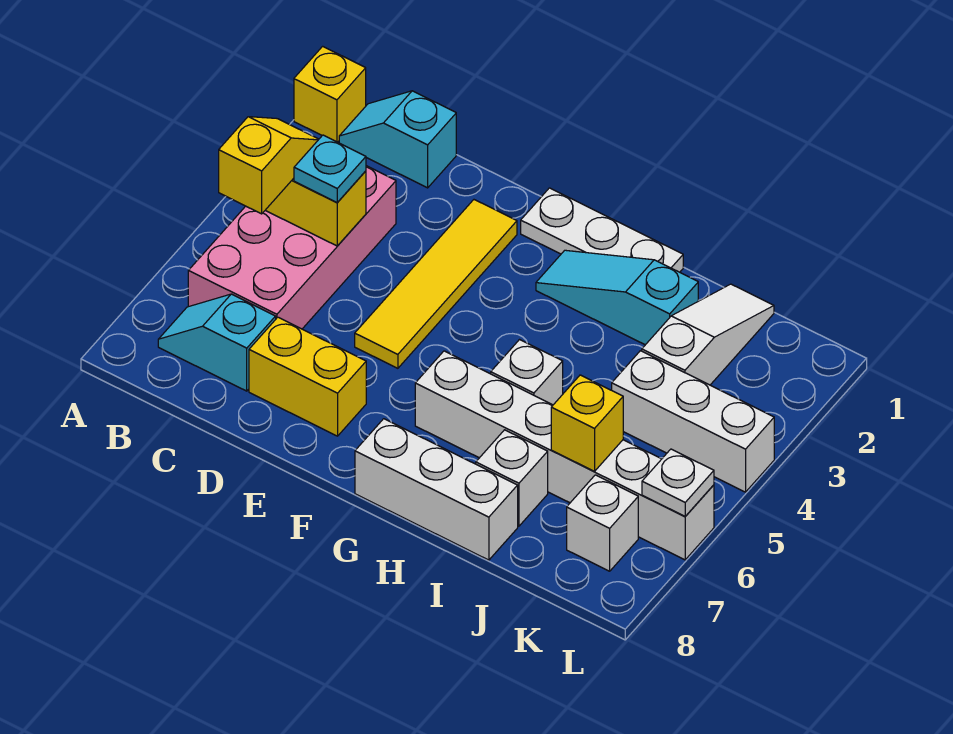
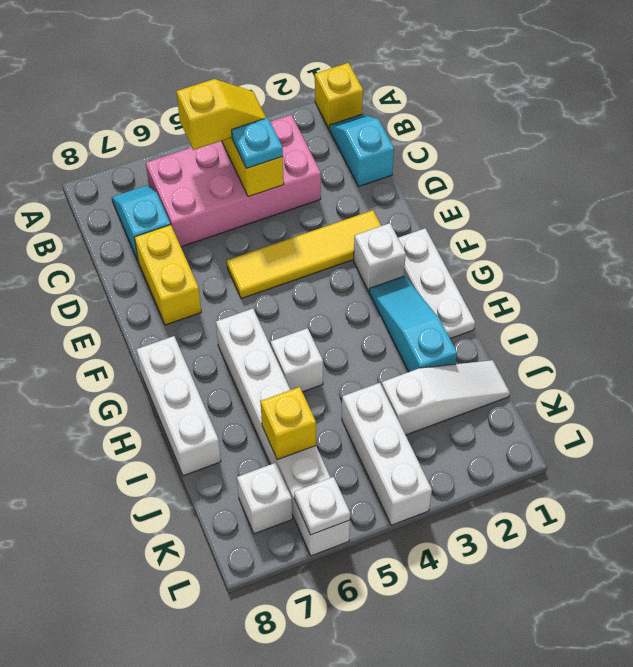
white 1x1 brick [476,430,548,526] -> white 1x1 brick moved to [354,223,406,291]

